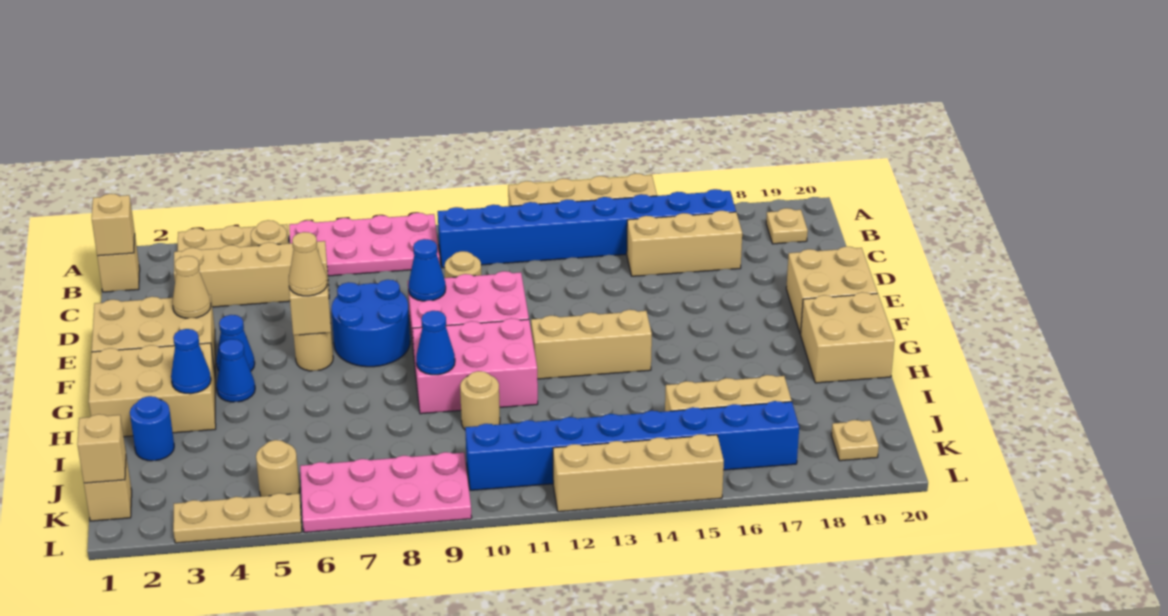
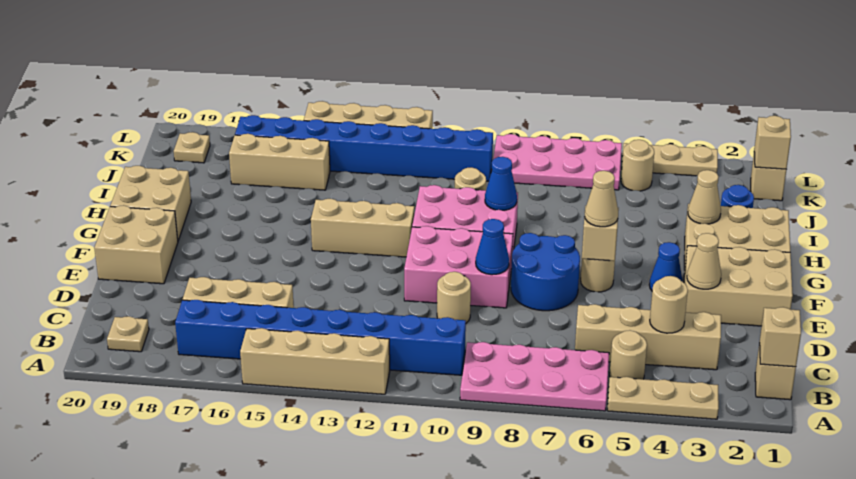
none -> tan 1x1 round brick [650,276,688,333]
blue 1x1 cone [217,339,255,402] -> none
blue 1x1 cone [171,329,211,394] -> tan 1x1 cone [688,170,721,224]

